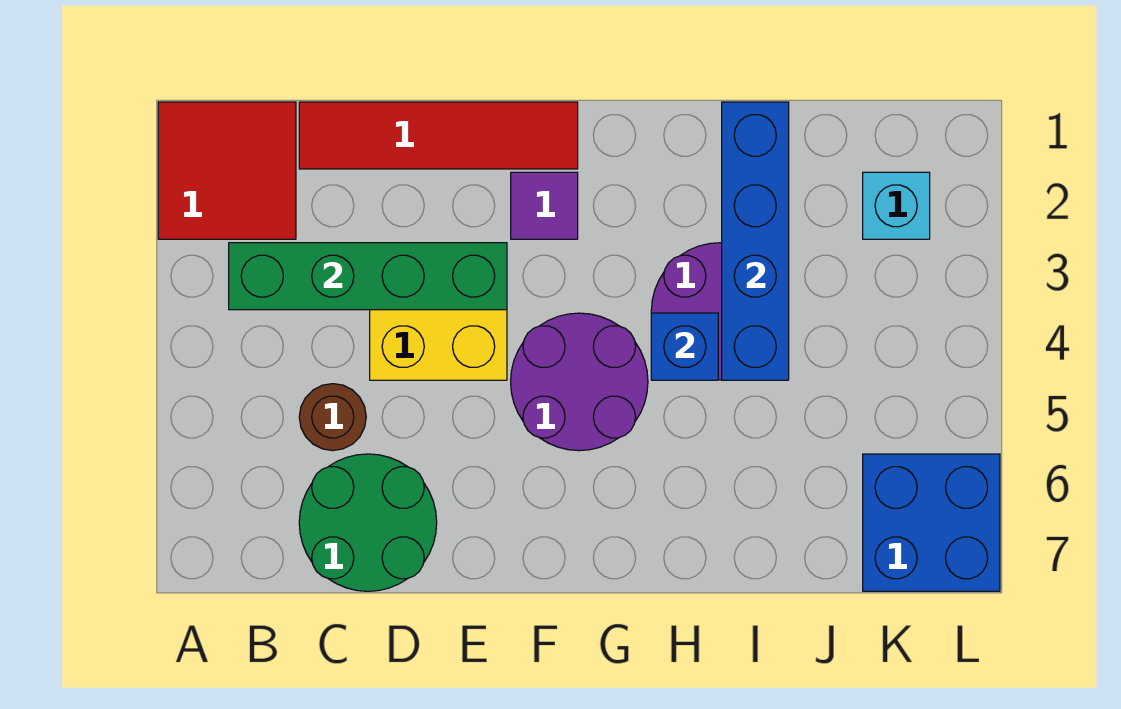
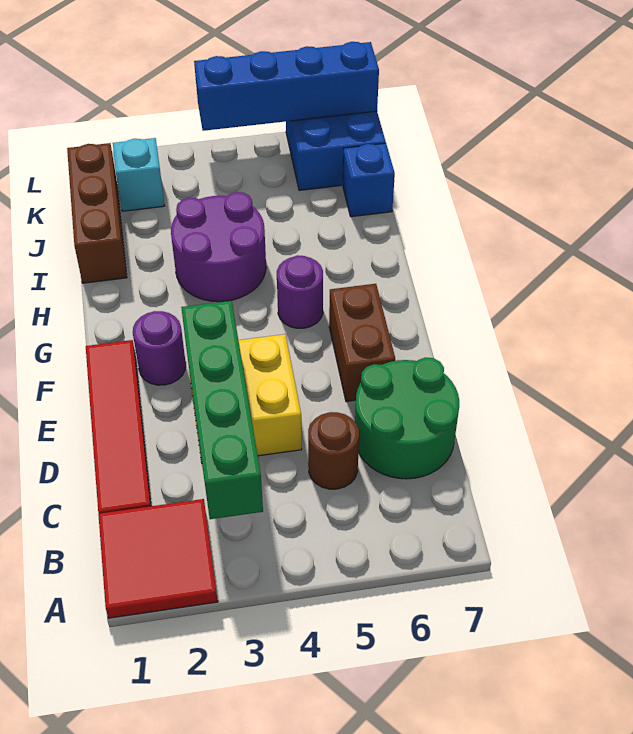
none -> brown 1x2 brick [329,284,395,402]
purple 1x1 tile [511,172,578,239] -> purple 1x1 round brick [133,311,186,385]
purple 2x2 round brick [511,313,648,451] -> purple 1x1 round brick [277,255,323,328]
blue 1x1 brick [651,313,718,380] -> blue 1x1 brick moved to [343,143,395,217]
none -> brown 1x3 brick [67,143,127,283]
blue 1x4 brick [722,102,789,380] -> blue 1x4 brick moved to [194,42,379,131]

